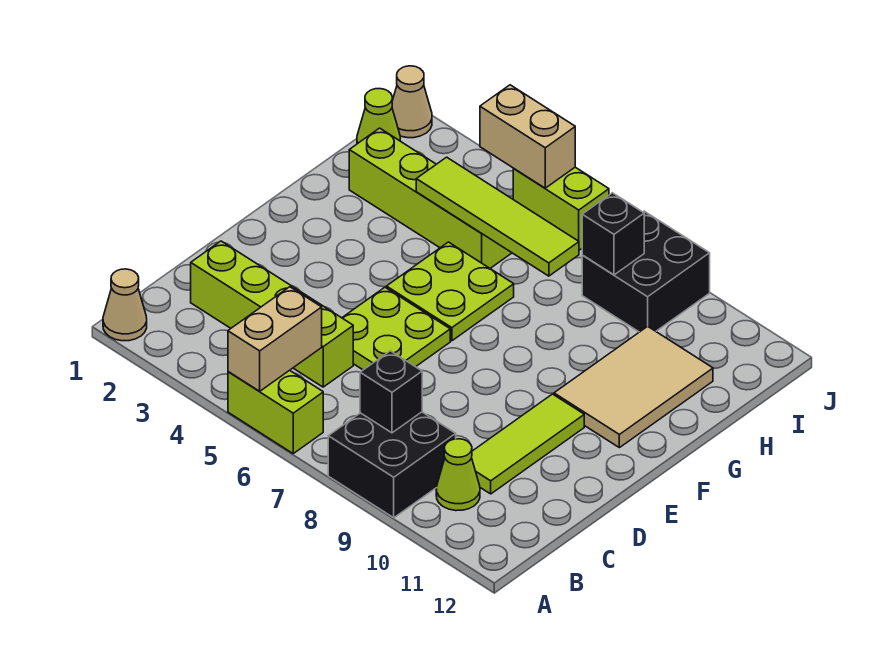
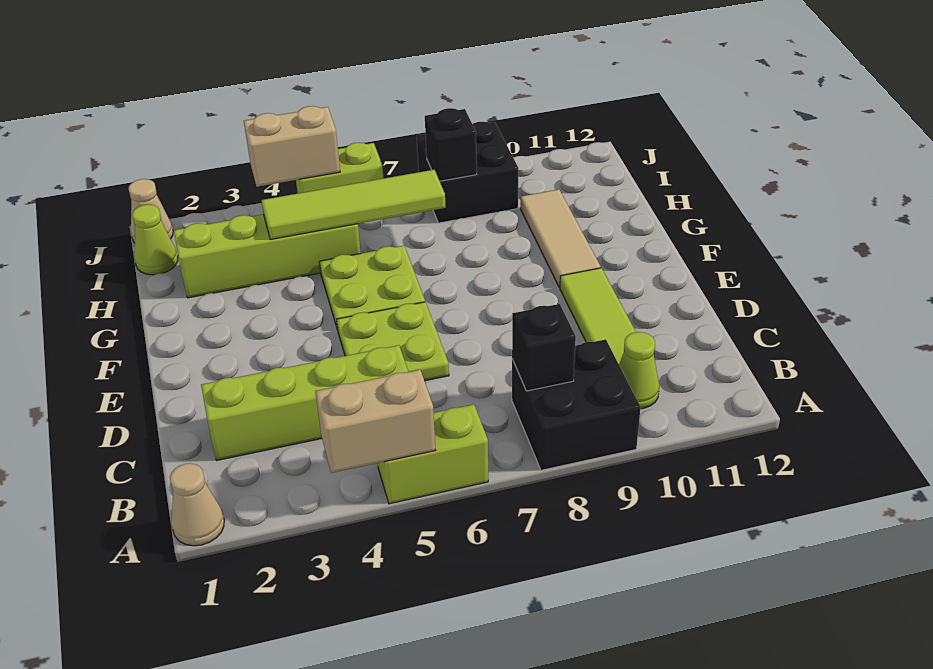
tan 1x2 brick [228,287,322,391] -> tan 1x2 brick turned to [315,370,435,473]
tan 2x3 tile [554,326,713,448] -> tan 1x3 tile [521,189,601,288]

